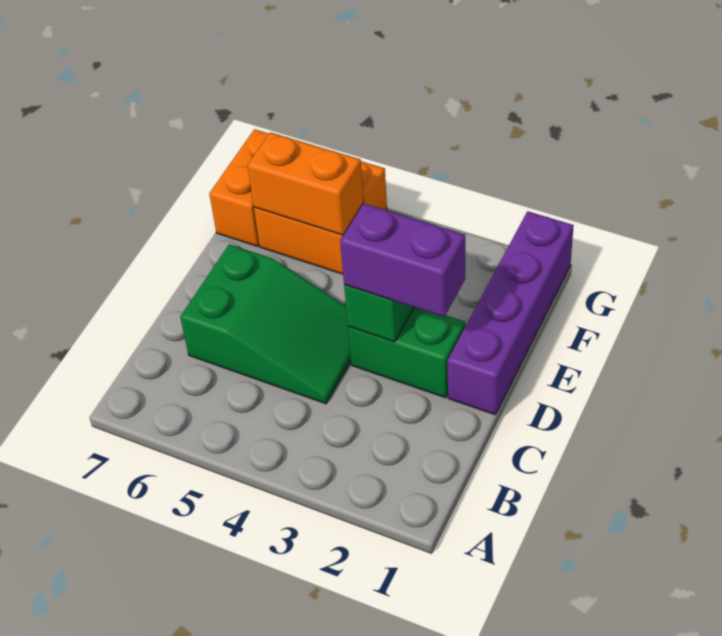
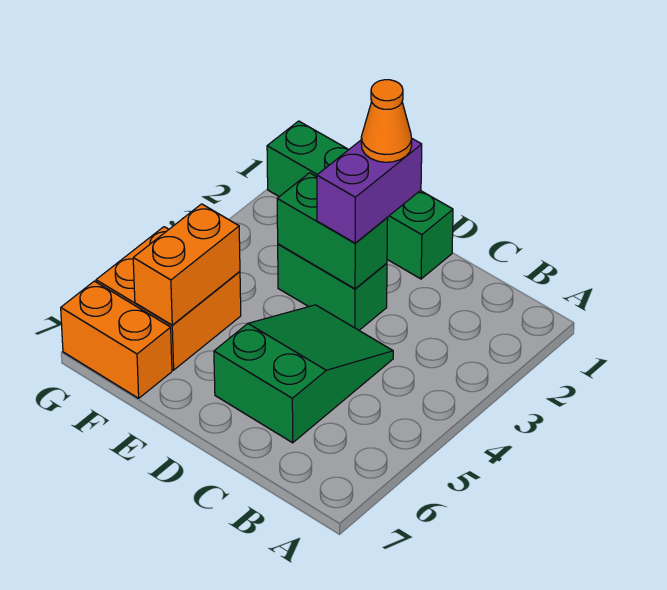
purple 1x4 brick [448,211,574,415] -> green 1x4 brick [267,121,453,279]
green 1x2 brick [348,307,465,398] -> green 1x2 brick turned to [278,244,387,330]
none -> orange 1x1 cone [361,80,412,162]

